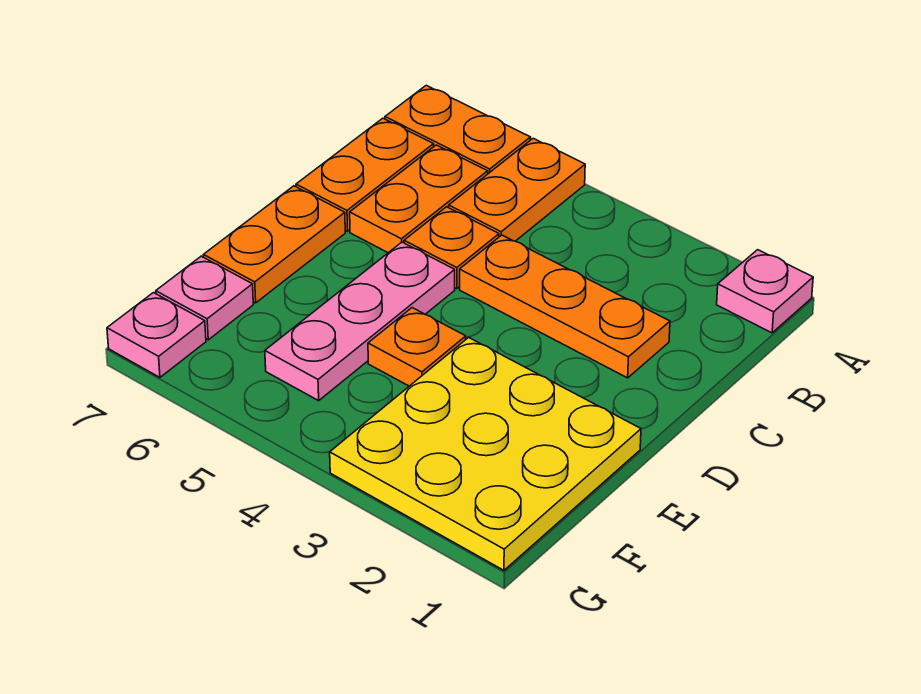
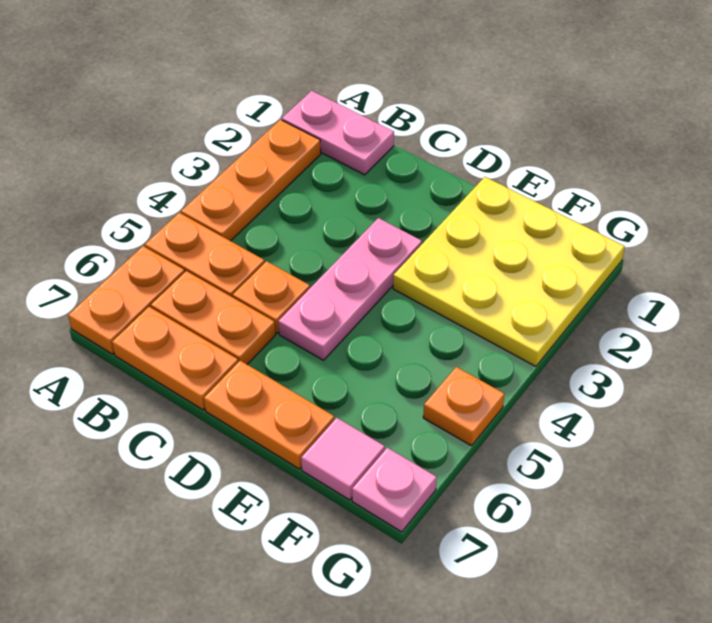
pink 1x1 plate [717,250,813,333] -> pink 1x2 plate [282,91,394,175]
orange 1x3 plate [460,235,670,378] -> orange 1x3 plate moved to [181,120,321,241]
pink 1x3 plate [265,242,455,401] -> pink 1x3 plate turned to [278,218,422,360]
orange 1x1 plate [368,308,466,386] -> orange 1x1 plate moved to [423,367,505,446]
pink 1x1 plate [156,256,253,340] -> pink 1x1 tile [301,418,385,500]

